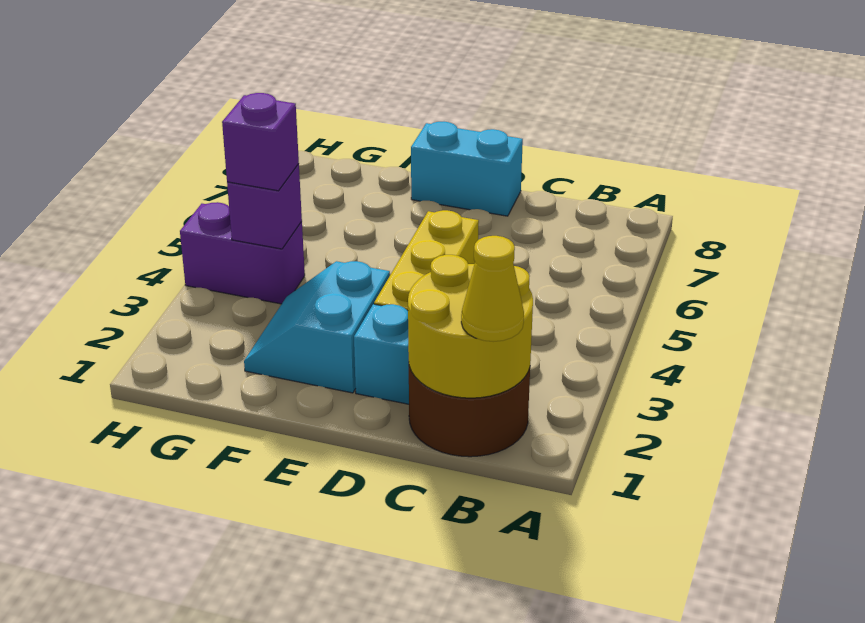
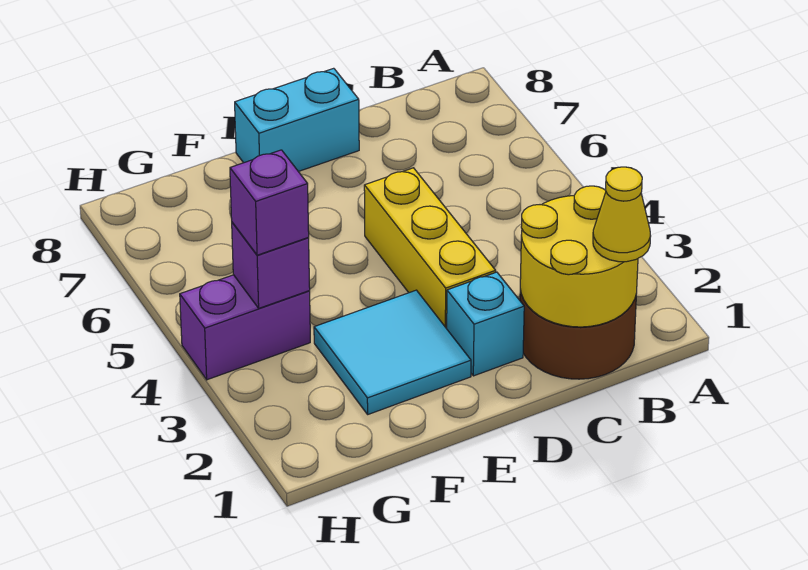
cyan 2x2 slope [244,261,390,393] -> cyan 2x2 tile [314,290,471,414]

